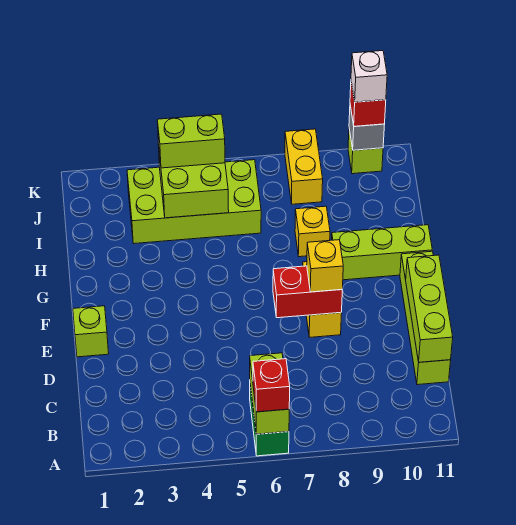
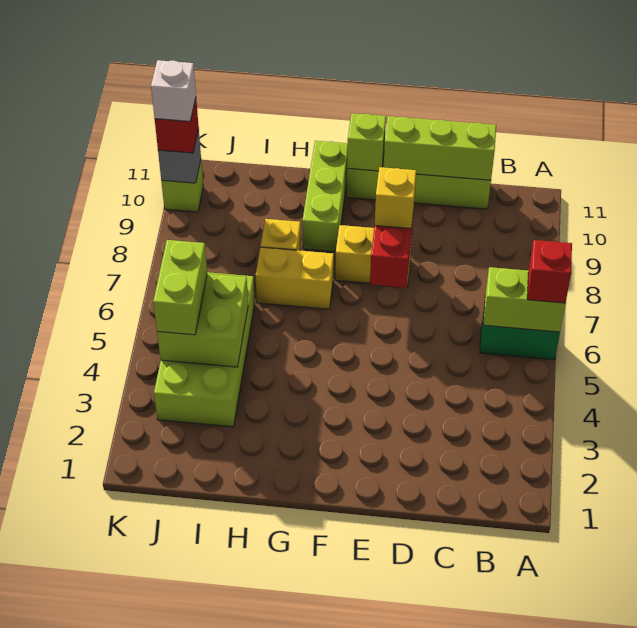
lime 1x1 brick [73,306,109,357] -> lime 1x1 brick moved to [347,113,386,171]
yellow 1x2 brick [285,129,323,204] -> yellow 1x2 brick moved to [256,247,334,309]

